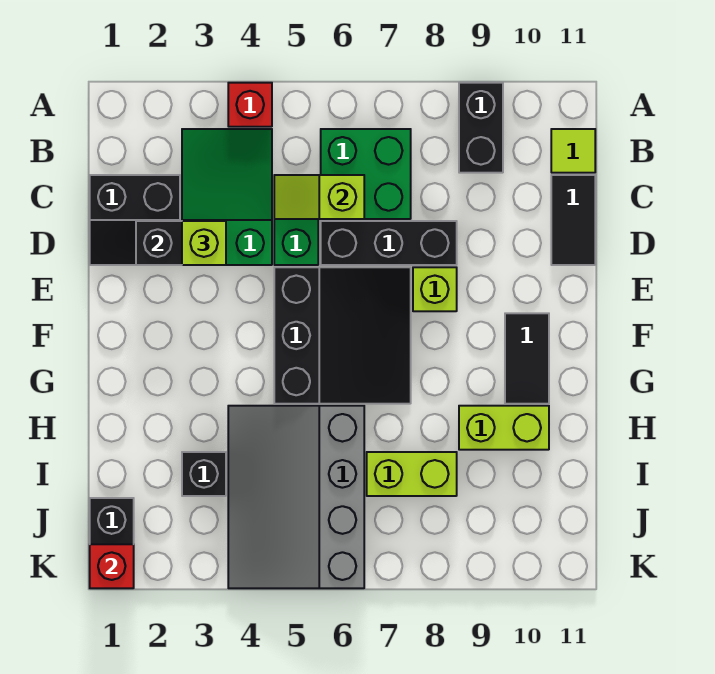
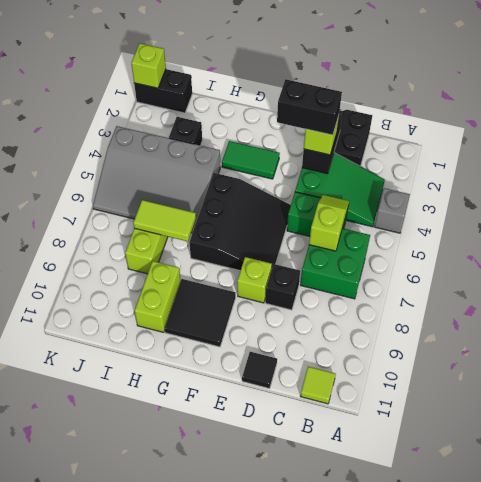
red 1x1 brick [228,83,272,127] -> grey 1x1 brick [375,188,410,233]
black 1x2 brick [459,83,503,173] -> black 1x2 brick moved to [277,79,342,135]
black 1x2 tile [551,175,595,265] -> black 1x1 tile [242,352,277,389]
black 1x3 brick [321,221,457,265] -> black 1x1 brick [265,264,300,310]
black 3x3 slope [274,267,411,404] -> black 3x3 slope turned to [189,173,291,271]
none -> green 1x2 tile [222,141,280,179]
black 1x2 tile [505,313,549,404] -> black 2x2 tile [165,279,236,347]
grey 3x4 slope [228,406,364,588] -> grey 3x4 slope turned to [93,126,220,233]
none -> lime 1x2 tile [133,200,196,241]
red 1x1 brick [90,544,134,588] -> lime 1x1 brick [131,43,166,88]

